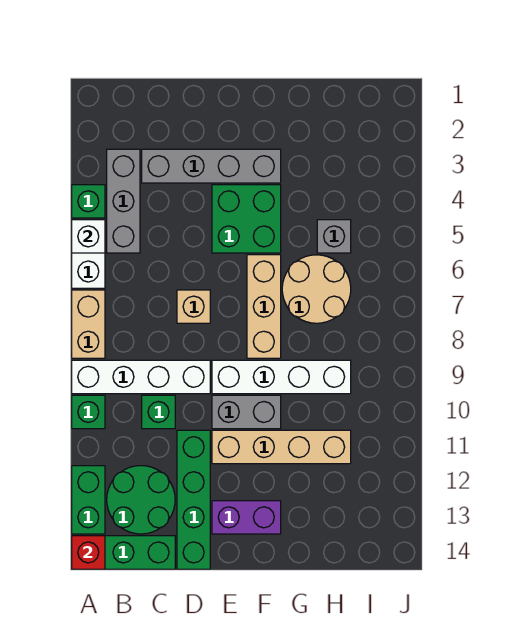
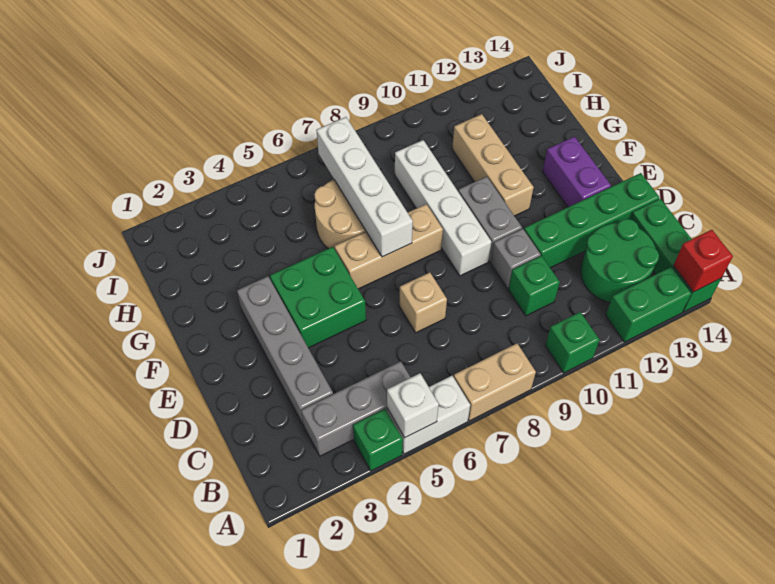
white 1x4 brick [72,360,210,394] -> white 1x4 brick moved to [316,117,413,257]
tan 1x4 brick [212,430,351,464] -> tan 1x3 brick [452,114,534,216]
grey 1x1 brick [317,220,351,253] -> grey 1x1 brick moved to [491,229,541,288]

